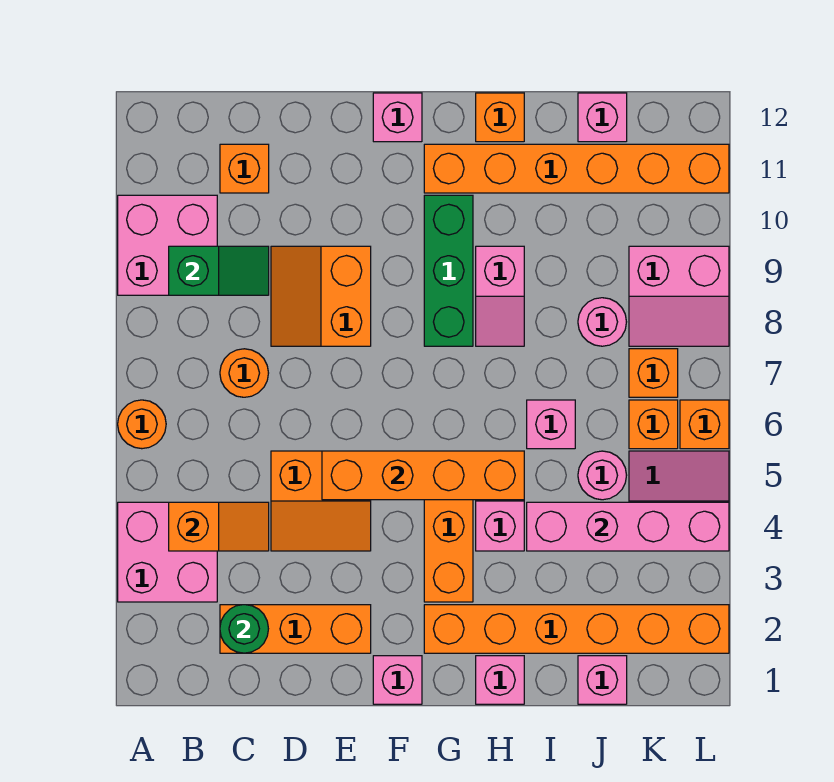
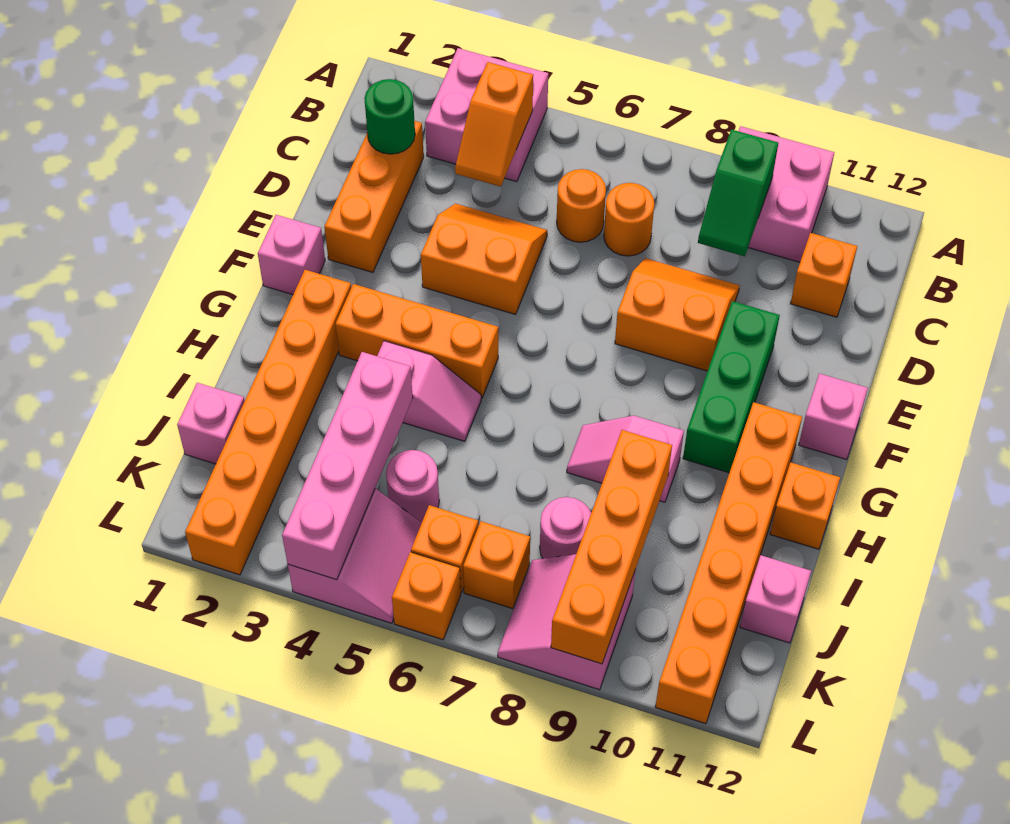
orange 1x1 round brick [118,400,166,449] -> orange 1x1 round brick moved to [557,169,606,242]
orange 2x2 slope [271,451,371,551] -> orange 2x2 slope turned to [421,204,547,314]
orange 1x4 brick [322,451,524,500] -> orange 1x4 brick moved to [551,430,672,664]
green 1x3 brick [424,195,473,346] -> green 1x3 brick turned to [683,301,780,473]
pink 1x1 brick [476,656,524,704] -> none
pink 1x1 brick [527,400,575,449] -> none

